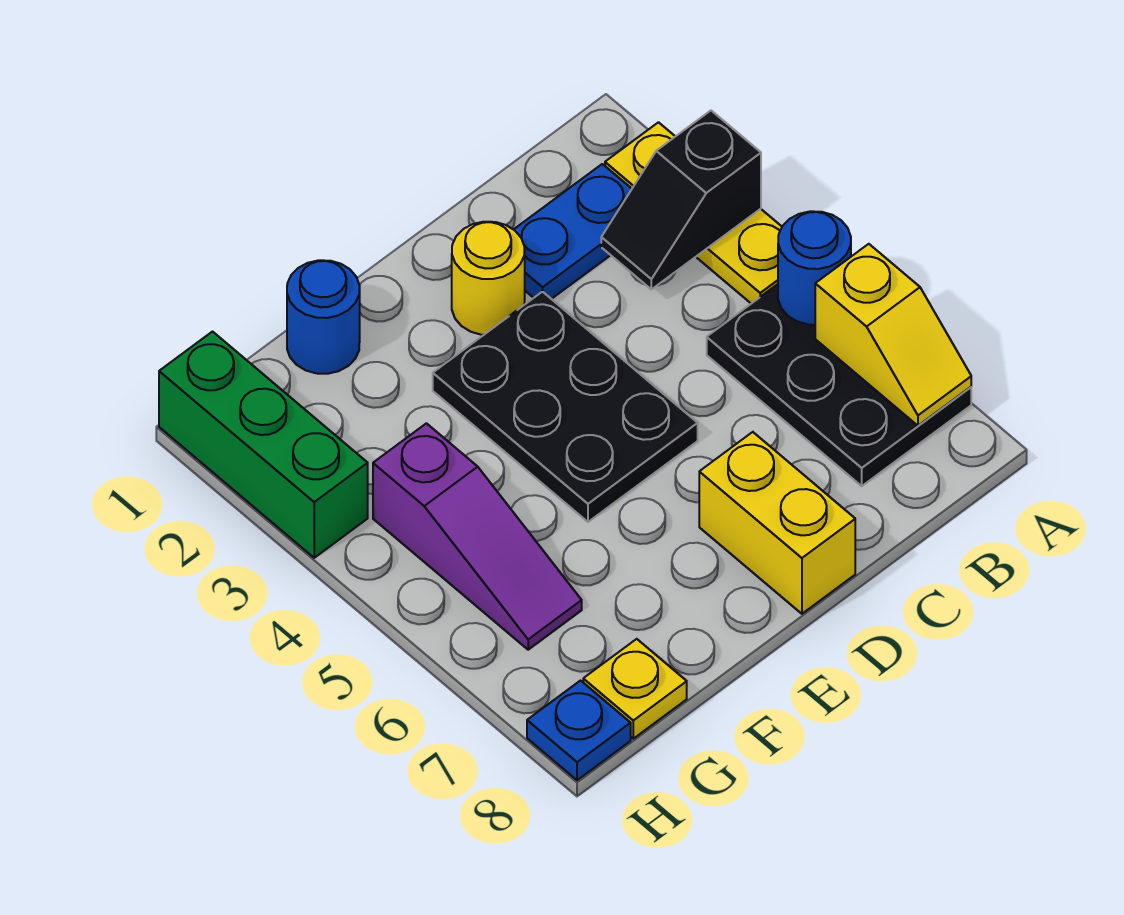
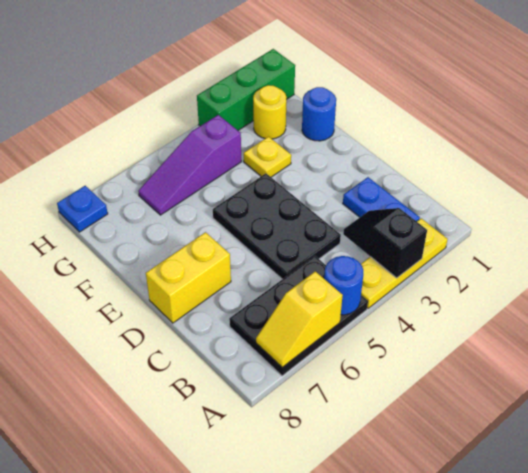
yellow 1x1 round brick [452,222,525,335] -> yellow 1x1 round brick moved to [253,85,286,139]
black 2x3 plate [433,292,698,522] -> black 2x3 plate turned to [213,173,341,279]
yellow 1x1 plate [583,639,687,739] -> yellow 1x1 plate moved to [244,137,291,177]

